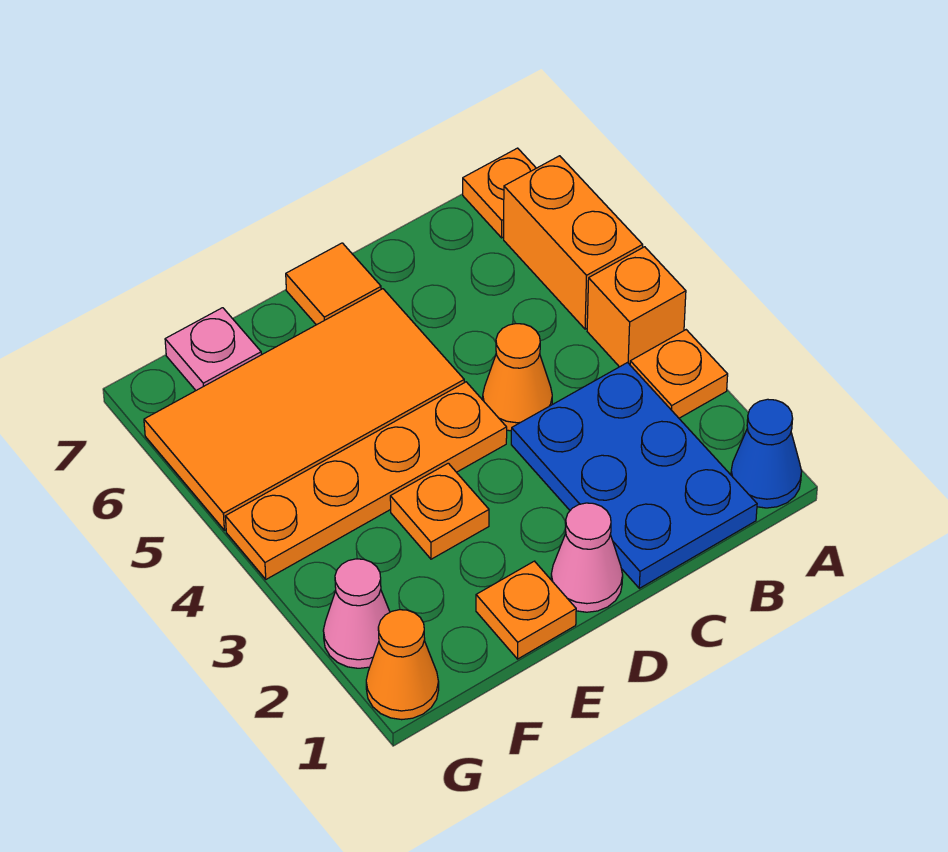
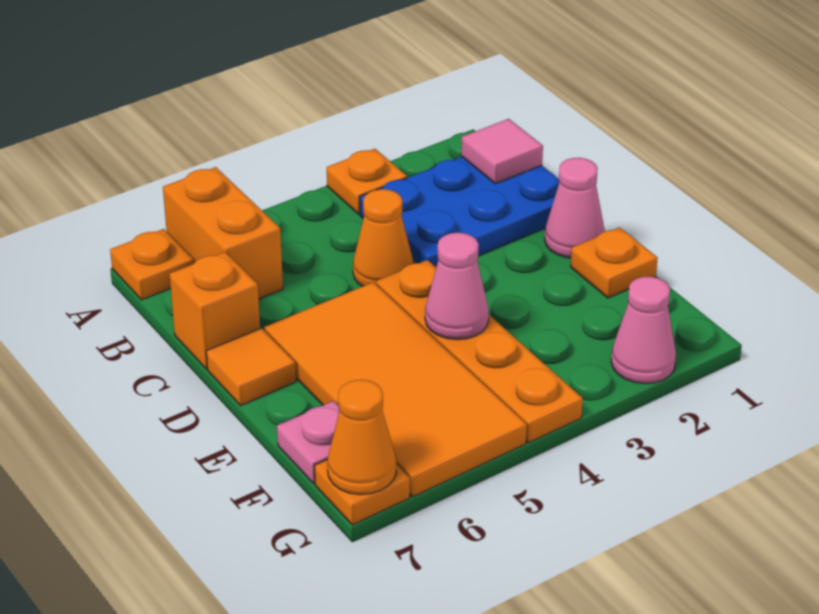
blue 1x1 cone [731,399,802,508] -> none
orange 1x1 brick [587,247,686,367] -> orange 1x1 brick moved to [170,252,260,369]
orange 1x2 brick [504,156,643,329] -> orange 1x2 brick turned to [163,167,283,299]
none -> pink 1x1 tile [461,119,543,184]
orange 1x1 plate [390,463,489,559] -> orange 1x1 plate moved to [315,460,410,525]
none -> pink 1x1 cone [425,233,489,340]
orange 1x1 cone [366,610,439,720] -> orange 1x1 cone moved to [327,380,396,495]

